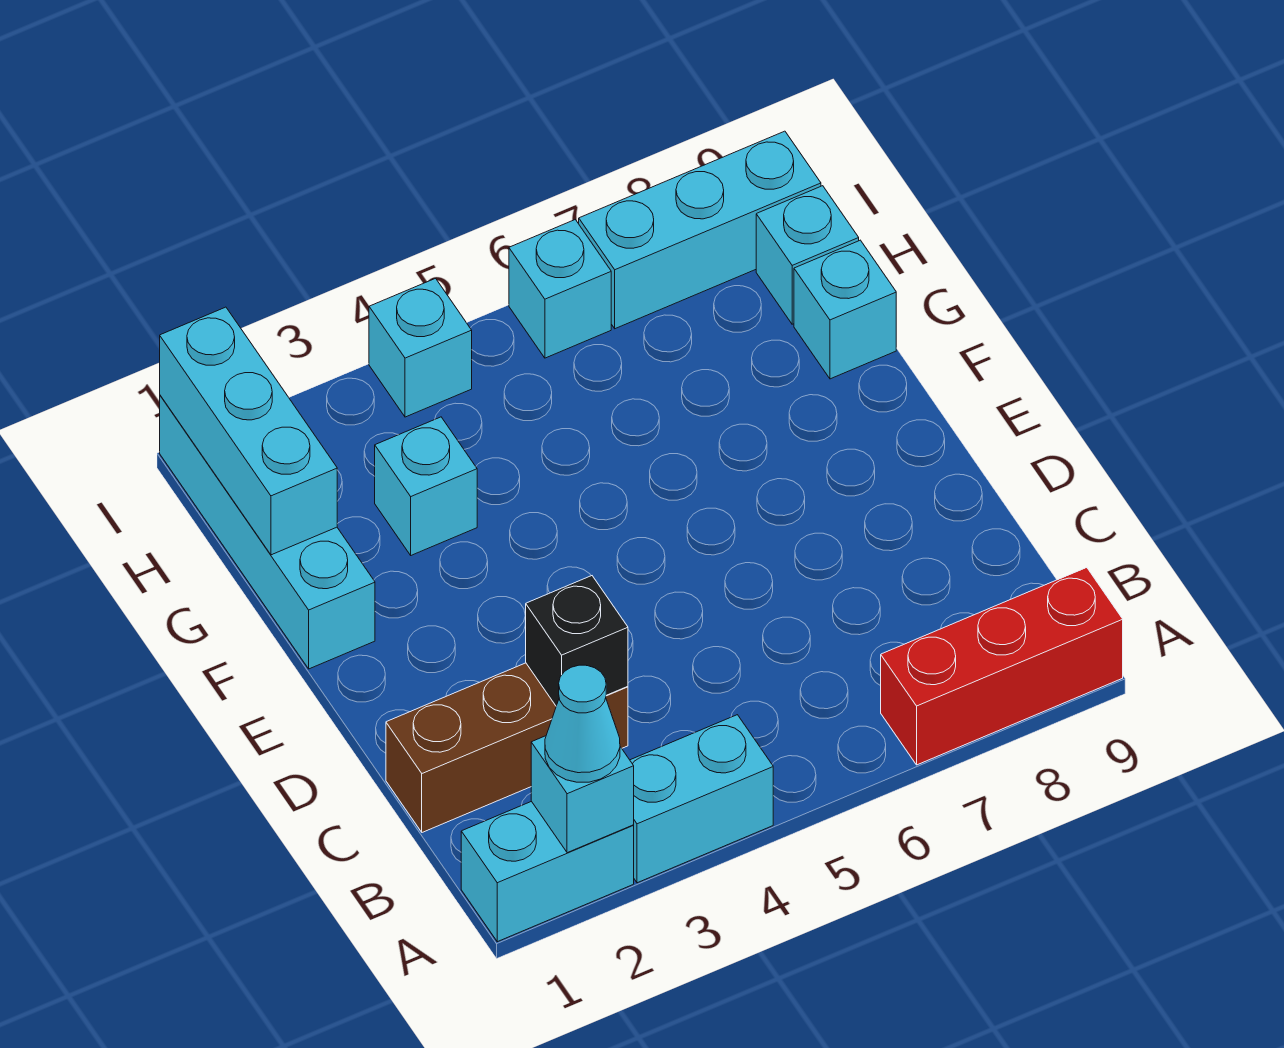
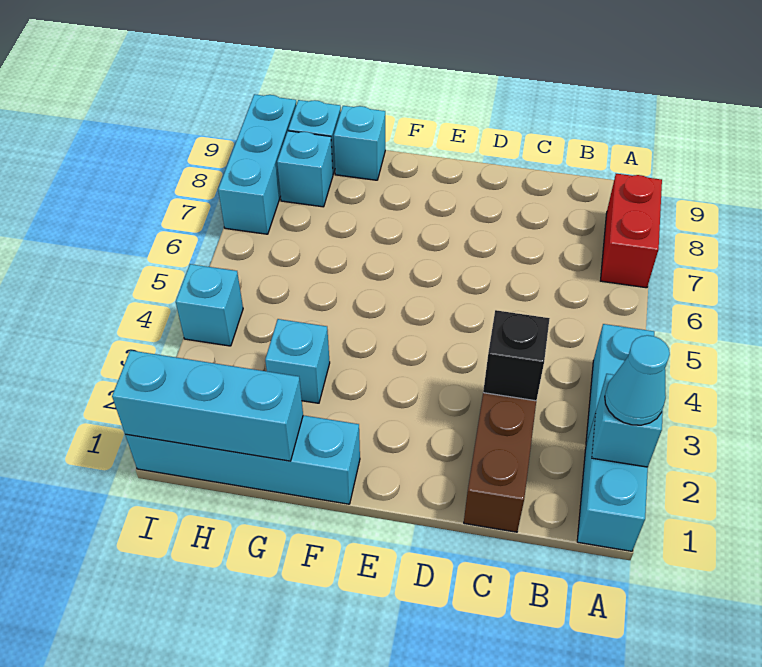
red 1x3 brick [881,568,1123,765] -> red 1x2 brick [601,174,662,288]
cyan 1x1 brick [509,220,611,358] -> cyan 1x1 brick moved to [277,131,333,207]

